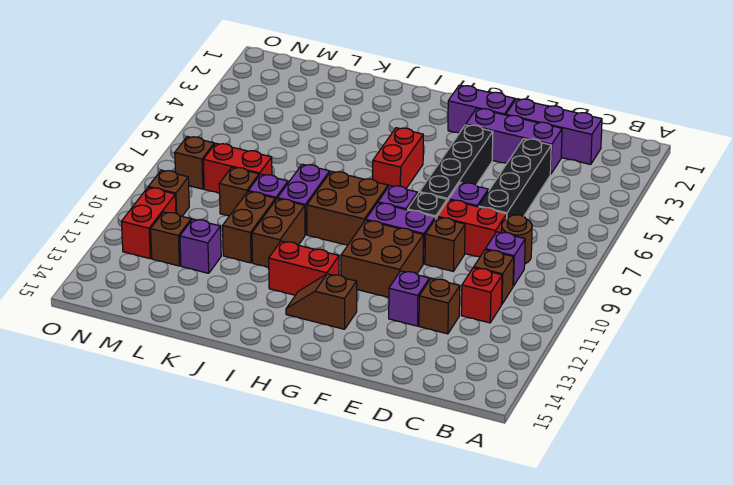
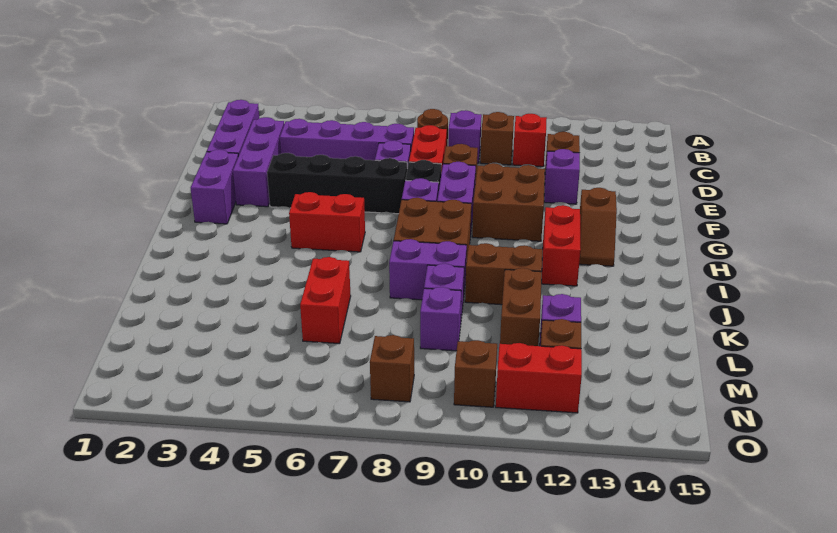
black 1x4 brick [479,139,551,219] -> purple 1x4 brick [280,119,414,160]
brown 1x2 brick [223,192,276,263] -> brown 1x2 brick turned to [500,268,542,346]
red 1x2 brick [203,143,272,193] -> red 1x2 brick moved to [300,257,351,344]
brown 1x1 brick [219,167,259,216] -> purple 1x1 brick [420,287,461,351]

